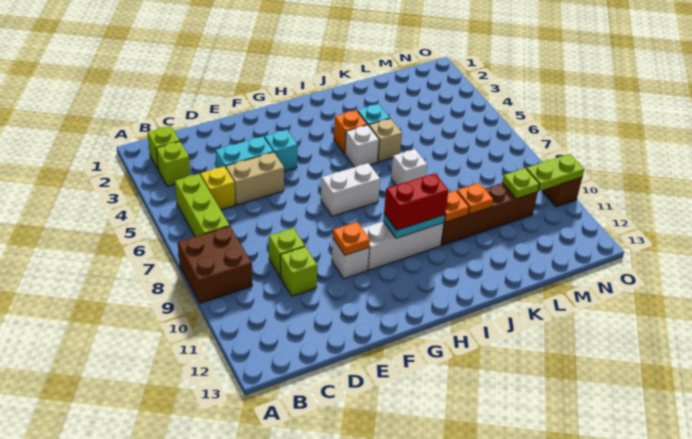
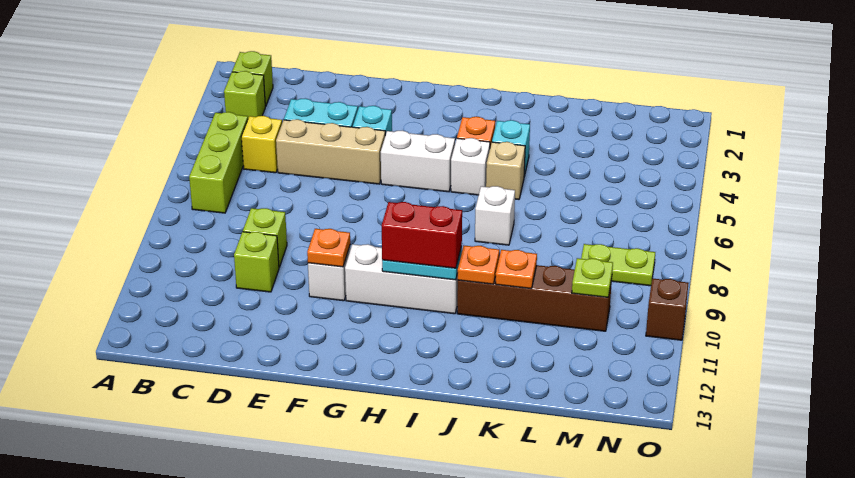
brown 2x2 brick [178,226,252,303] -> none
tan 1x2 brick [226,152,284,205] -> tan 1x3 brick [276,119,385,184]
white 1x2 brick [321,163,380,216] -> white 1x2 brick moved to [381,131,455,192]
lime 1x2 plate [526,154,584,191] -> lime 1x2 plate moved to [581,244,655,286]

